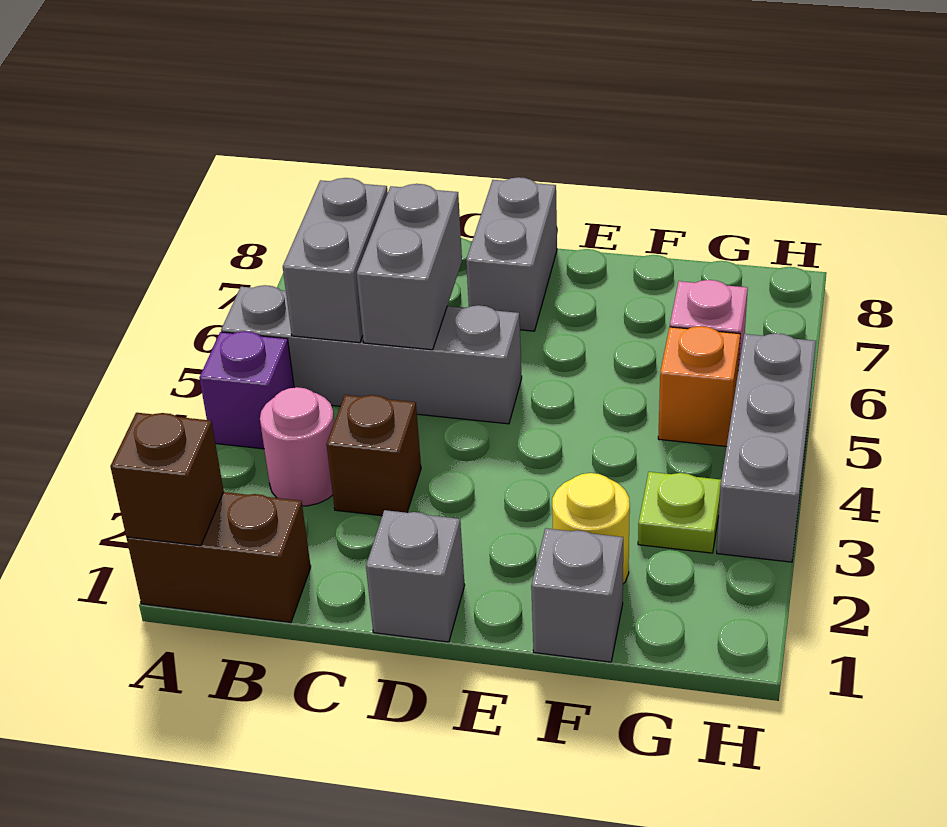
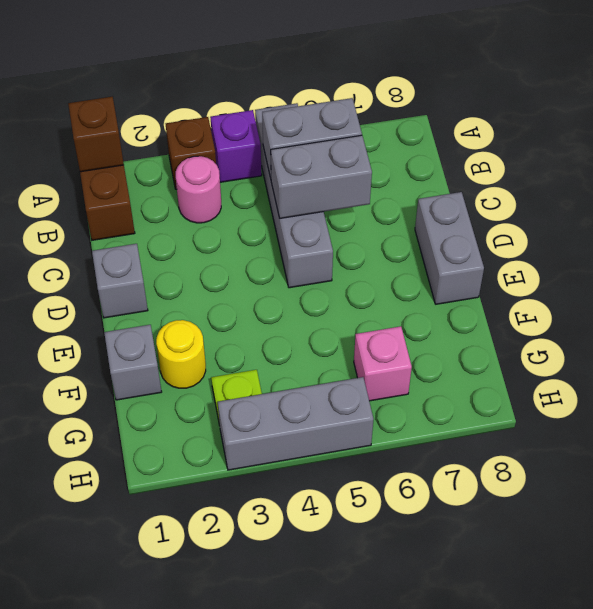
brown 1x1 brick [327,395,421,516] -> brown 1x1 brick moved to [166,117,216,189]
grey 1x2 brick [466,177,557,331] -> grey 1x2 brick turned to [415,192,484,304]
orange 1x1 brick [658,326,740,447] -> none

